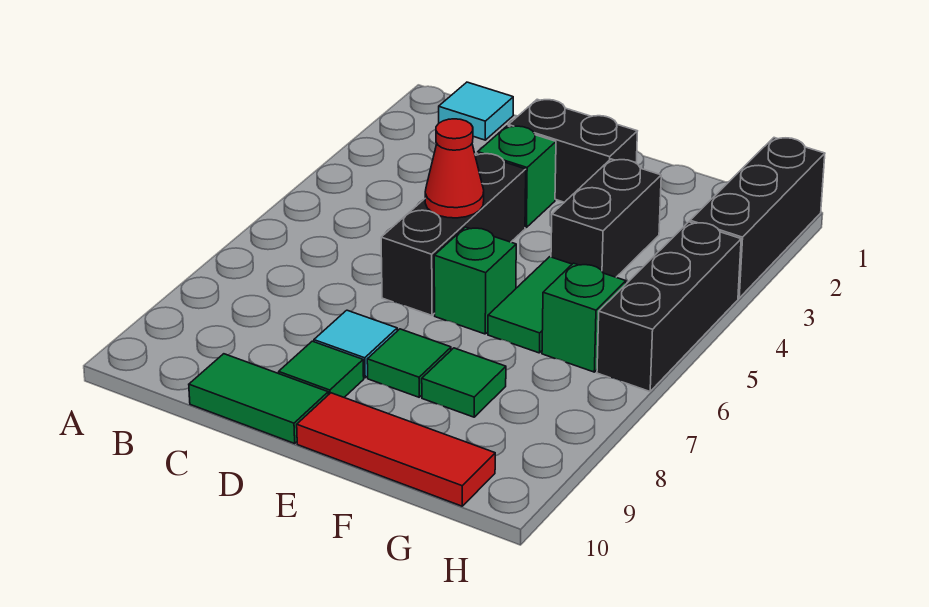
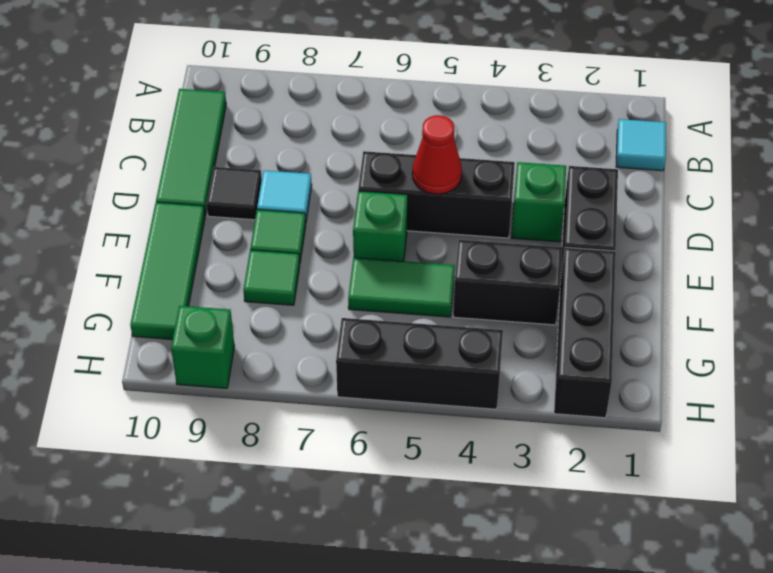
green 1x2 tile [189,354,328,443] -> green 1x3 tile [156,89,226,216]
green 1x1 tile [279,341,364,397] -> black 1x1 tile [207,167,262,220]
red 1x3 tile [297,393,495,506] -> green 1x3 tile [130,202,205,340]
green 1x1 brick [542,263,626,372] -> green 1x1 brick moved to [171,306,235,388]
black 1x3 brick [690,138,825,298] -> black 1x3 brick turned to [554,247,616,418]

